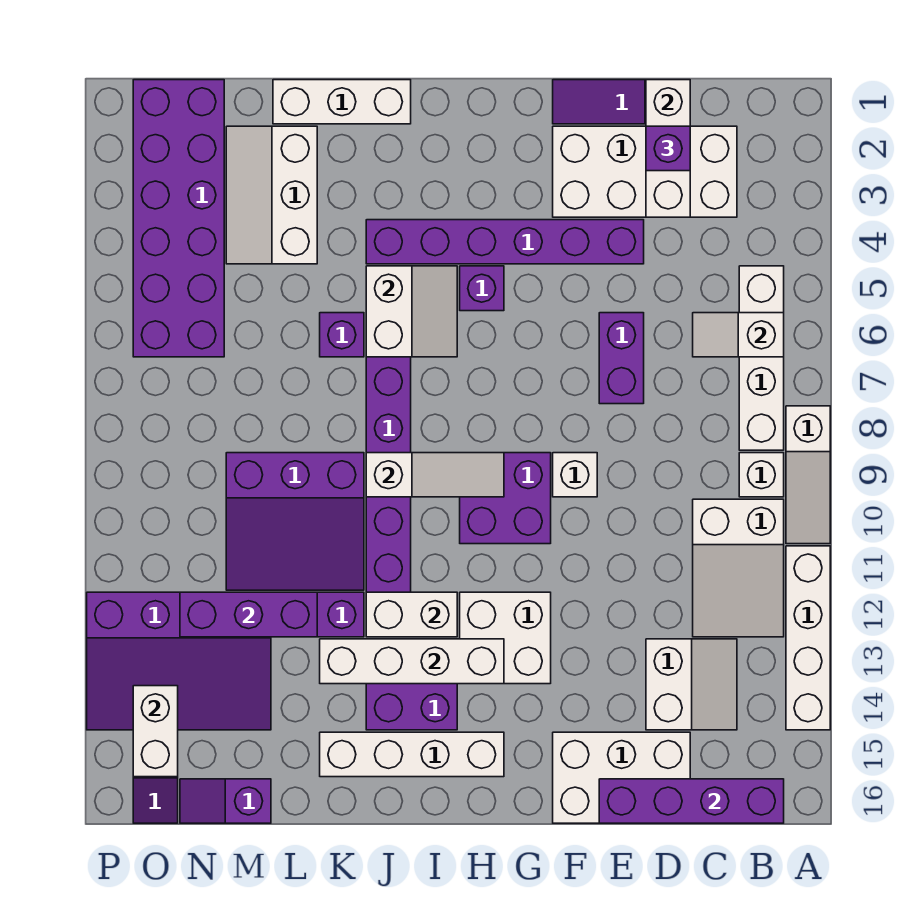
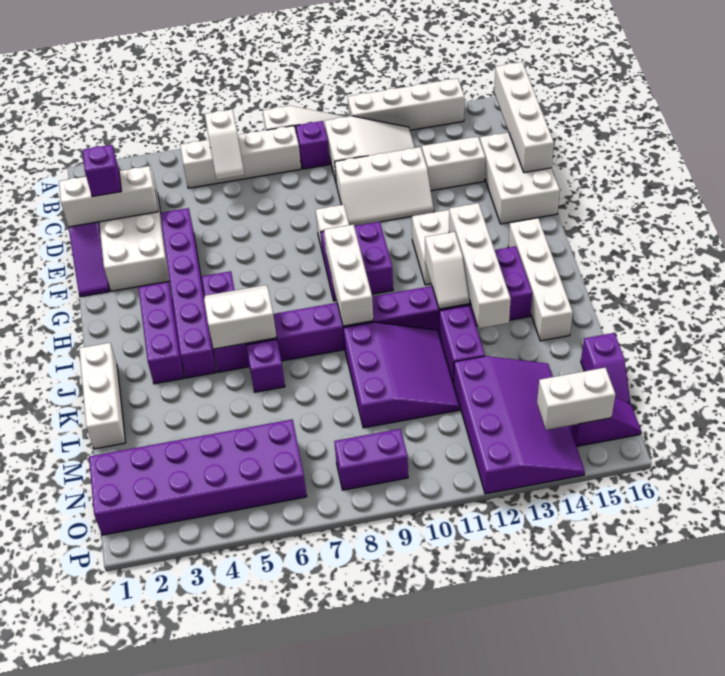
white 1x1 brick [739,453,784,497] -> purple 1x1 brick [296,121,330,169]
purple 1x4 brick [599,779,784,823] -> white 1x4 brick [494,62,554,173]
purple 1x2 brick [599,313,644,404] -> purple 1x2 brick moved to [334,429,408,490]
white 1x3 slope [366,453,504,497] -> white 1x3 brick [324,225,373,326]
white 1x2 brick [366,592,457,637] -> white 1x2 slope [425,232,469,309]
white 2x3 slope [226,126,317,264] -> white 2x3 slope moved to [335,147,434,226]
purple 1x3 brick [180,592,317,637] -> purple 1x3 brick moved to [138,282,184,384]

